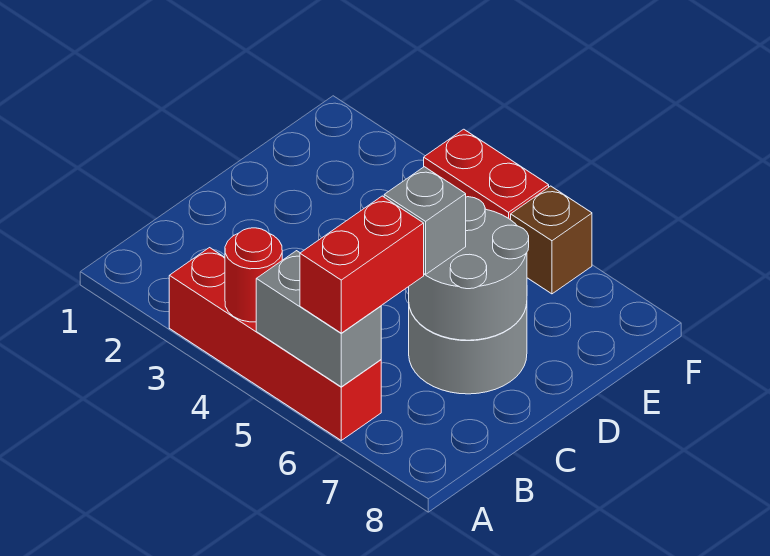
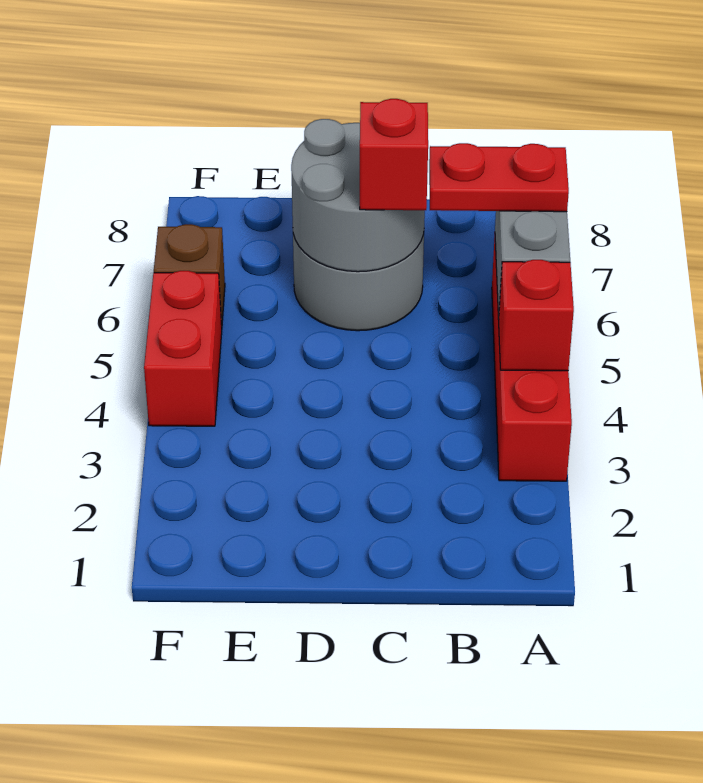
red 1x1 round brick [225,228,282,322] -> red 1x1 brick [499,260,574,371]
red 1x2 brick [300,196,424,333] -> red 1x2 plate [429,143,569,212]
grey 1x1 brick [384,167,466,275] -> red 1x1 brick [360,99,428,210]

